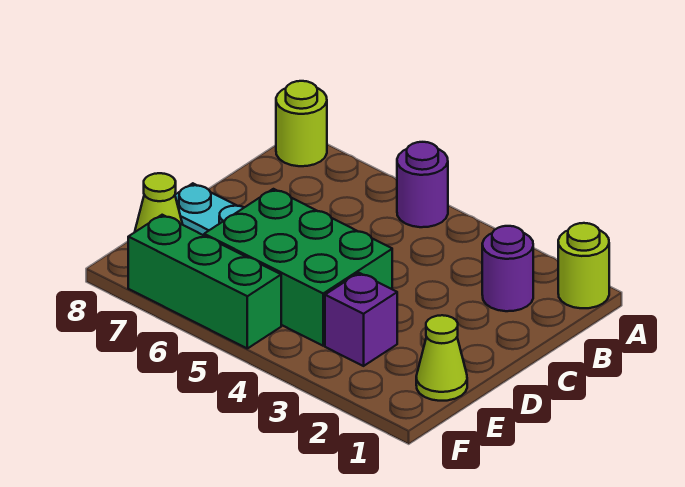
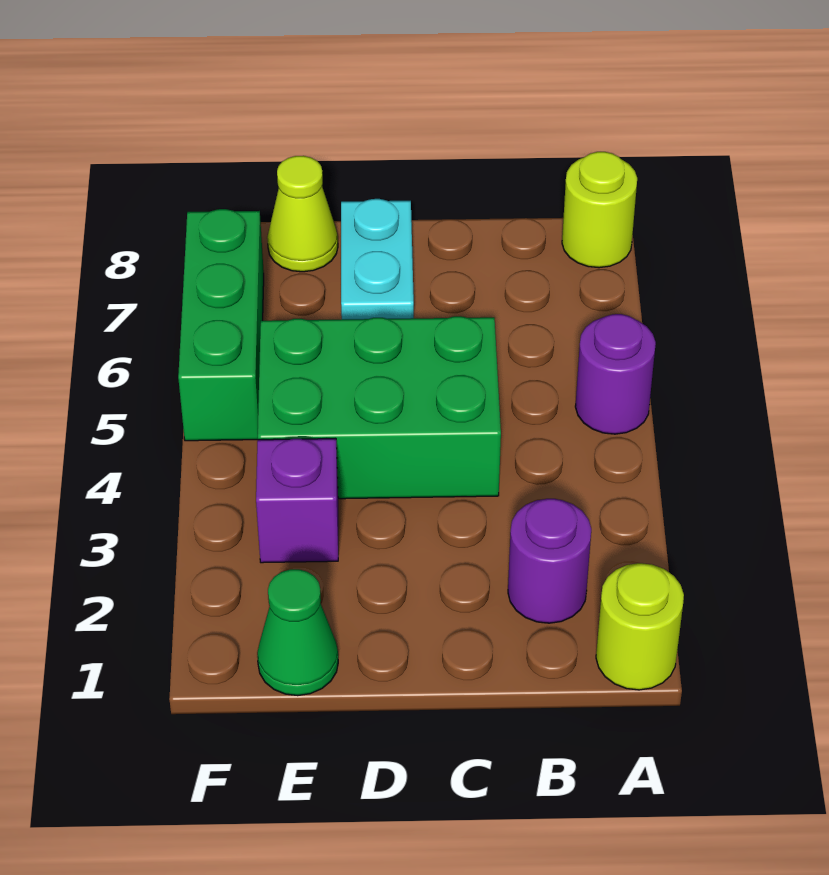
green 2x3 brick [204,189,392,346] -> green 2x3 brick turned to [258,316,501,499]
lime 1x1 cone [416,315,467,401] -> green 1x1 cone [257,569,338,696]

